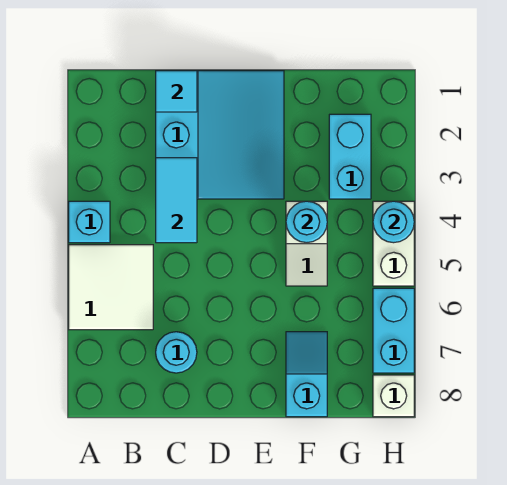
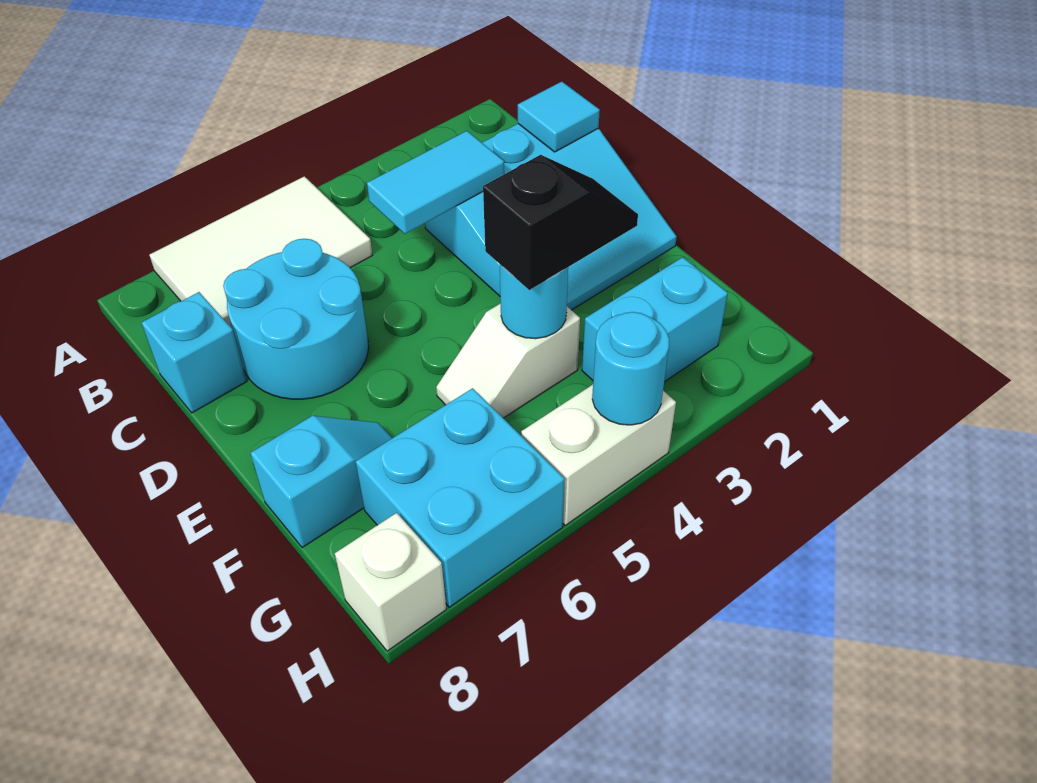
cyan 1x1 brick [69,201,110,243] -> cyan 1x1 brick moved to [141,292,247,413]
white 2x2 tile [69,245,153,330] -> white 2x3 tile [149,176,372,328]
cyan 1x1 round brick [156,332,197,373] -> cyan 2x2 round brick [223,239,369,399]
none -> black 1x2 slope [483,155,638,290]
cyan 1x2 brick [373,288,414,373] -> cyan 2x2 brick [356,388,565,607]

